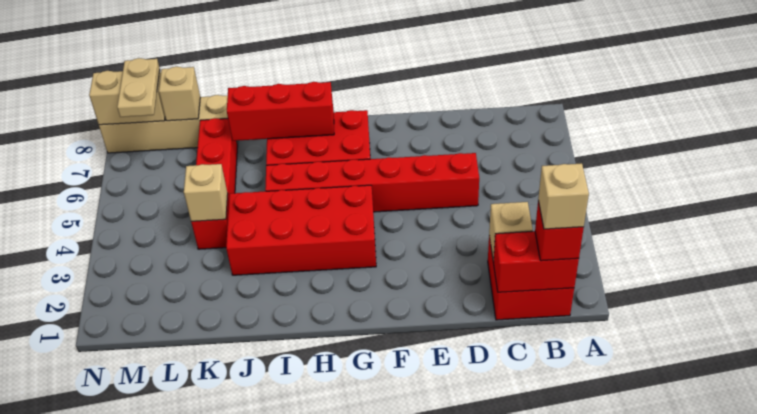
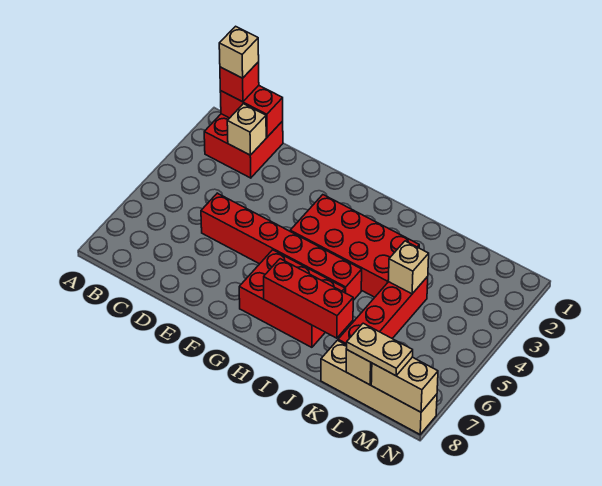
tan 1x2 plate [117,58,160,117] -> tan 1x2 plate turned to [346,323,413,376]

